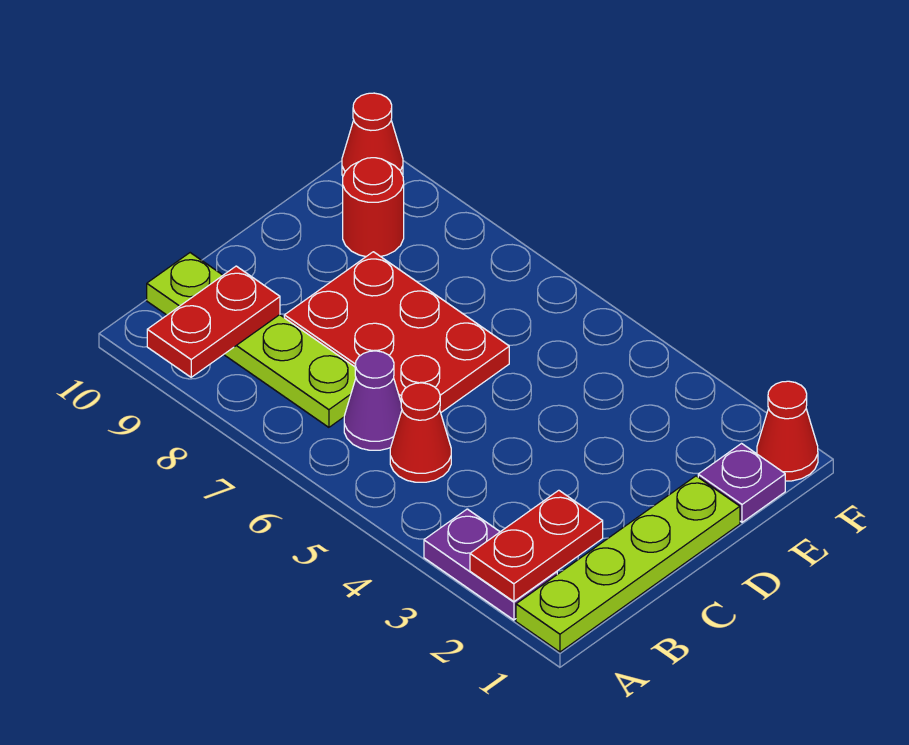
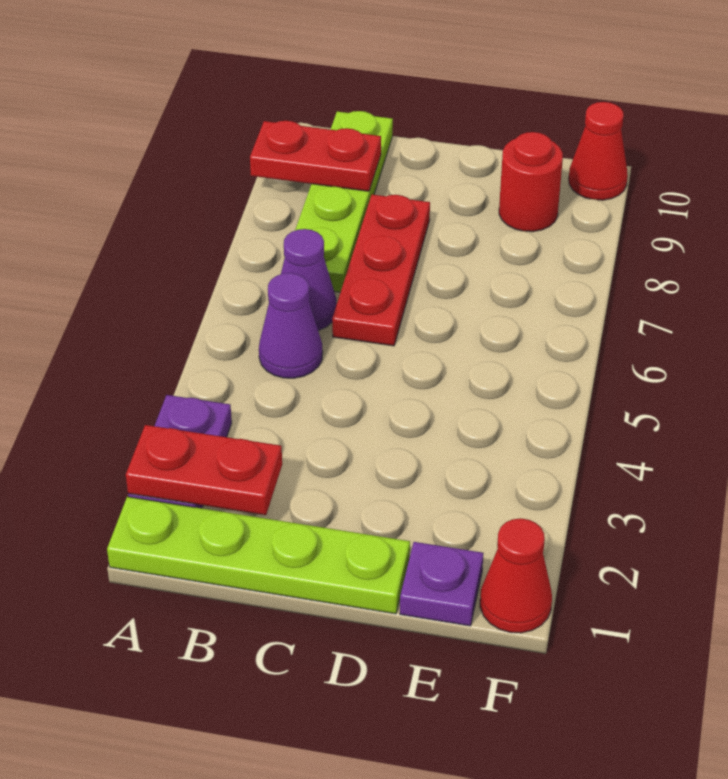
red 1x1 cone [390,383,451,482] -> purple 1x1 cone [259,273,323,378]
red 2x3 plate [284,252,509,412] -> red 1x3 plate [332,194,430,346]

